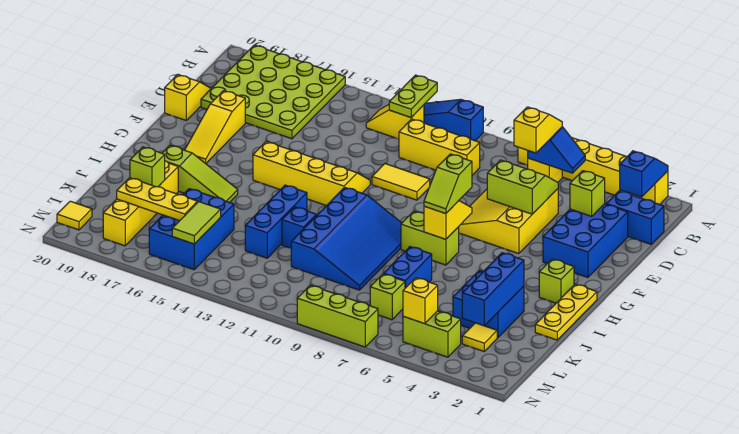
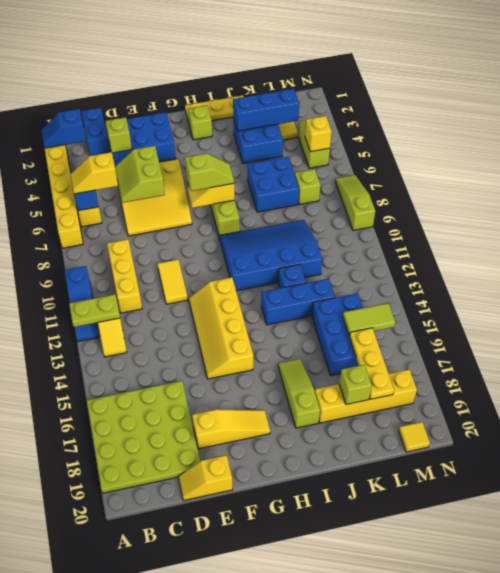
blue 1x2 brick [384,247,432,288] -> blue 2x2 brick [247,157,299,212]
blue 2x3 brick [149,189,234,270] -> blue 2x3 brick turned to [312,293,363,376]
lime 1x3 brick [297,285,378,347] -> lime 1x3 slope [335,175,375,231]

